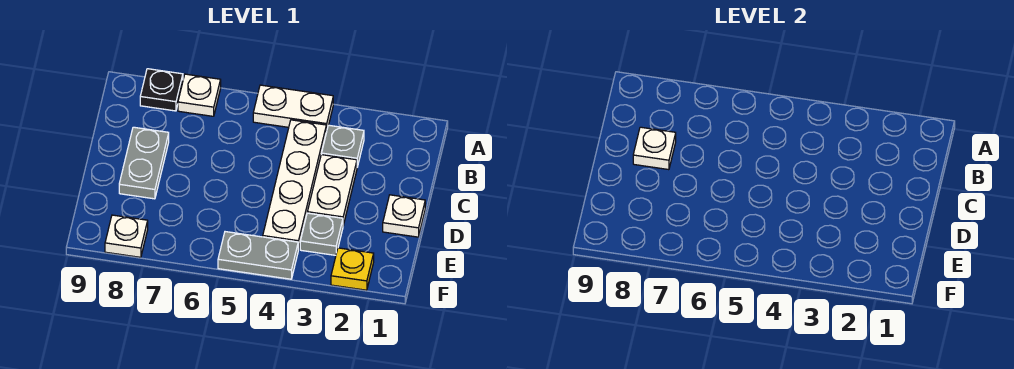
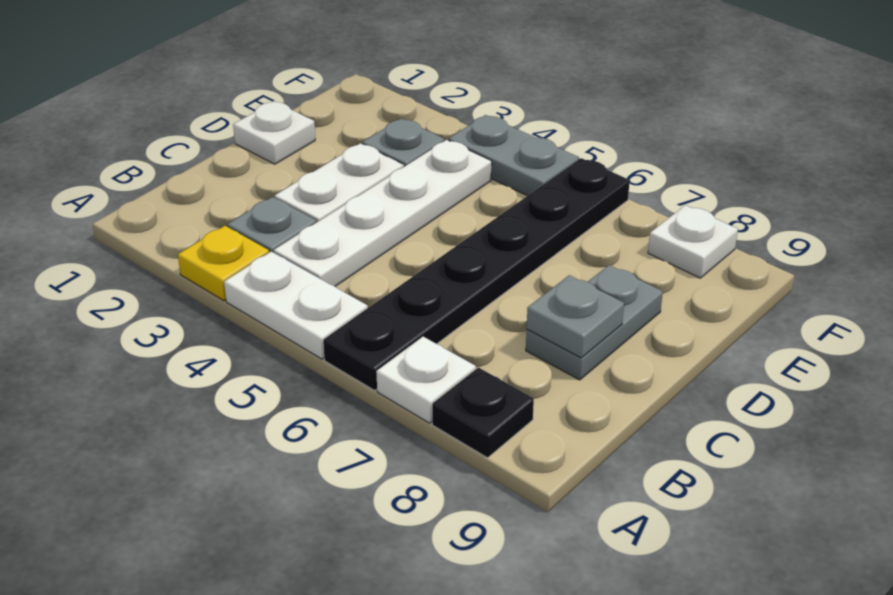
none -> black 1x6 plate [323,158,630,390]
white 1x1 plate [633,127,676,170] -> grey 1x1 plate [527,275,624,358]
yellow 1x1 plate [331,248,374,290] -> yellow 1x1 plate moved to [178,226,269,301]

